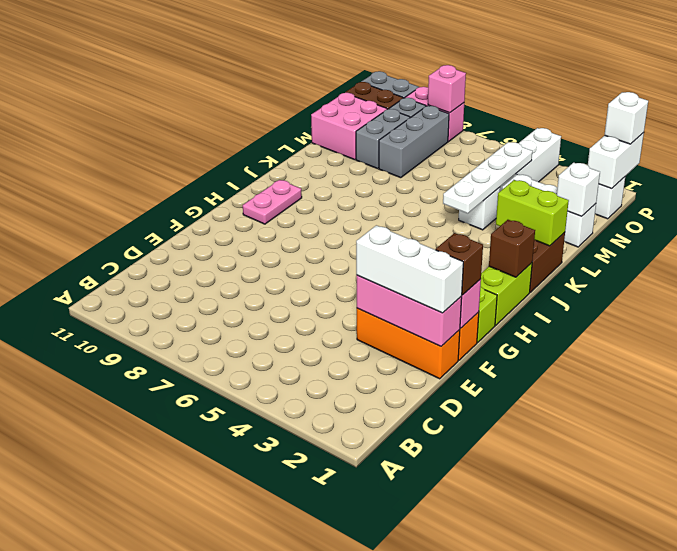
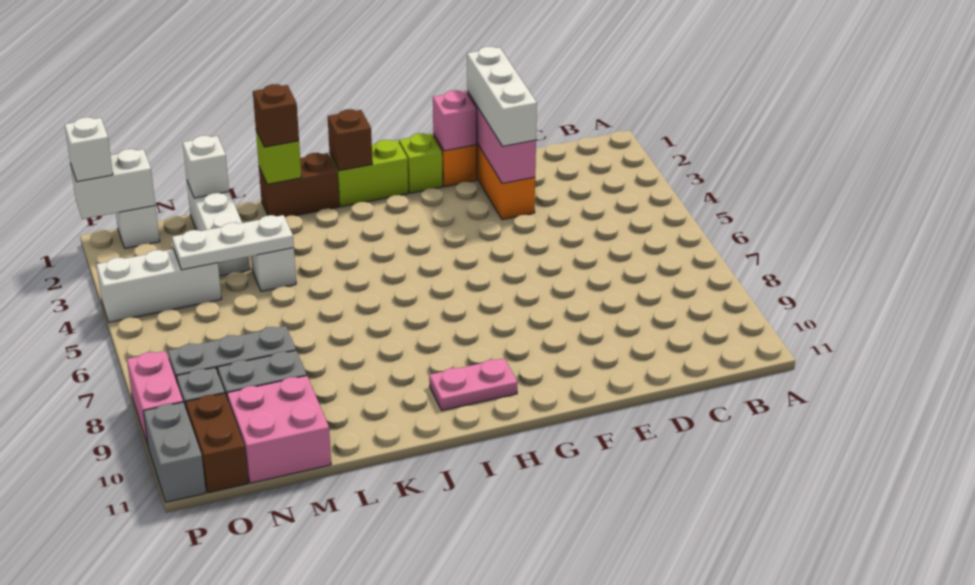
brown 1x1 brick [436,233,483,295] -> brown 1x1 brick moved to [253,84,299,147]
lime 1x2 brick [496,180,569,246] -> lime 1x1 brick [256,131,301,184]
white 1x4 plate [443,142,532,213] -> white 1x3 plate [172,215,294,270]
pink 1x1 brick [428,65,466,113] -> none

